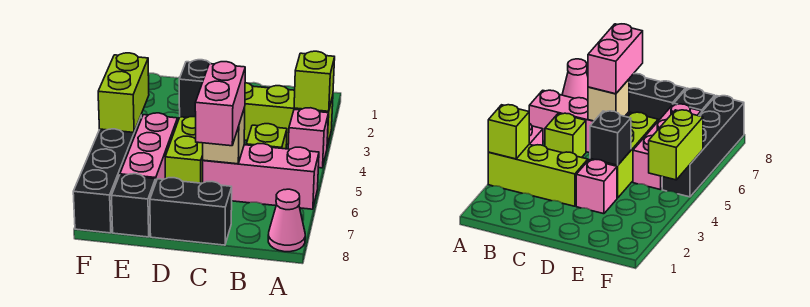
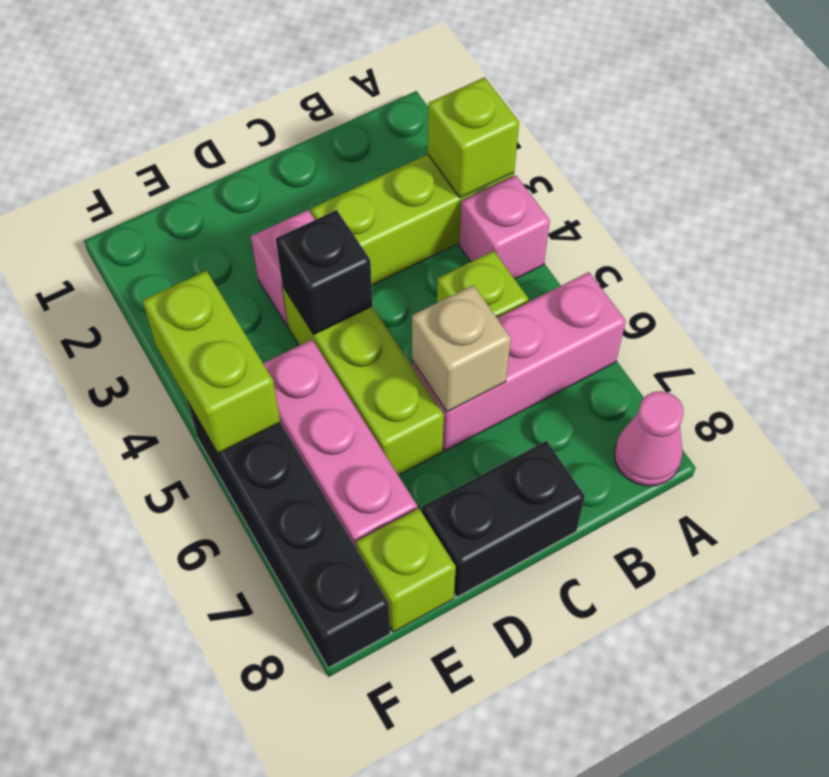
pink 1x2 brick [195,62,245,146] -> none
black 1x1 brick [112,174,156,237] -> lime 1x1 brick [356,508,456,632]

